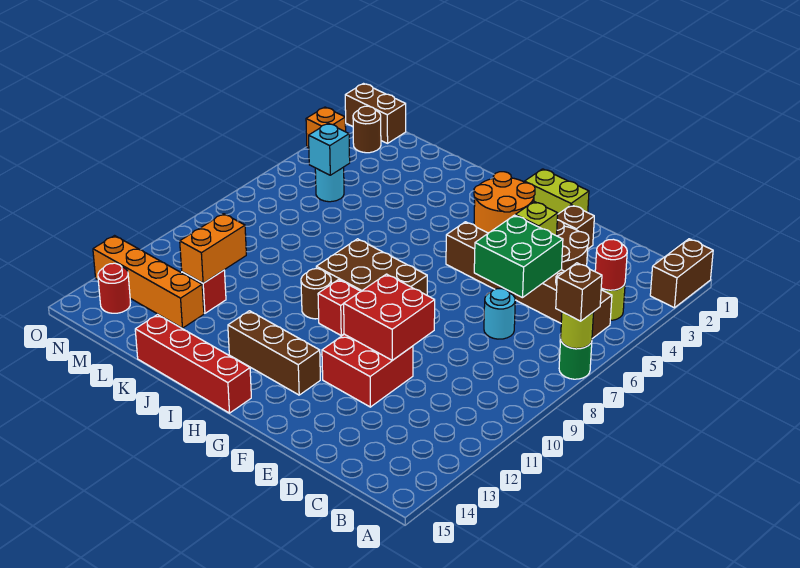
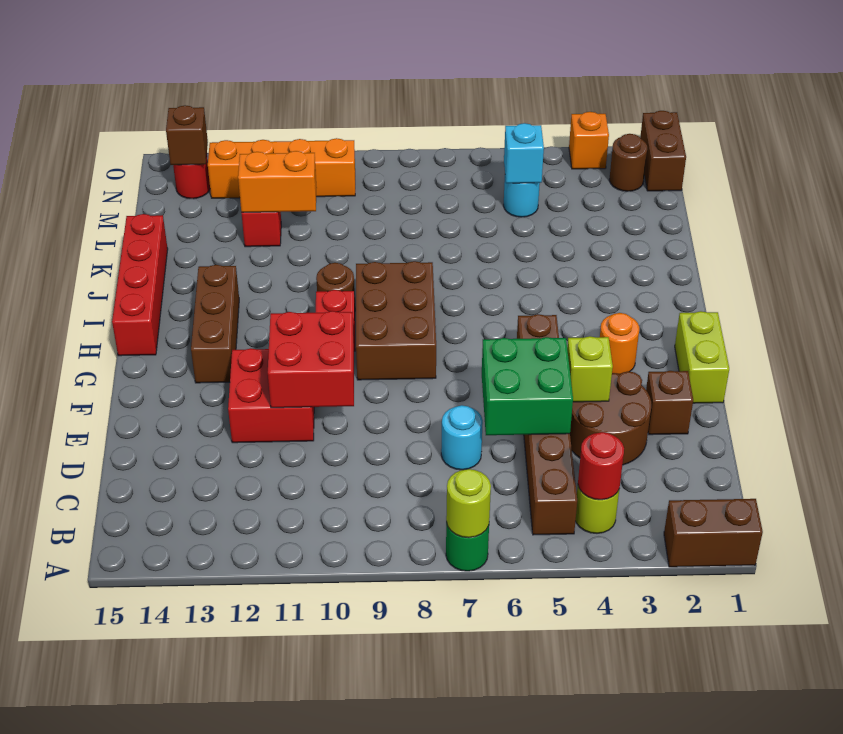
brown 1x1 brick [556,263,602,321] -> brown 1x1 brick moved to [166,105,208,165]
orange 2x2 round brick [474,172,535,233] -> orange 1x1 round brick [600,313,639,374]
orange 1x4 brick [93,236,204,328] -> orange 1x4 brick turned to [208,138,355,198]

